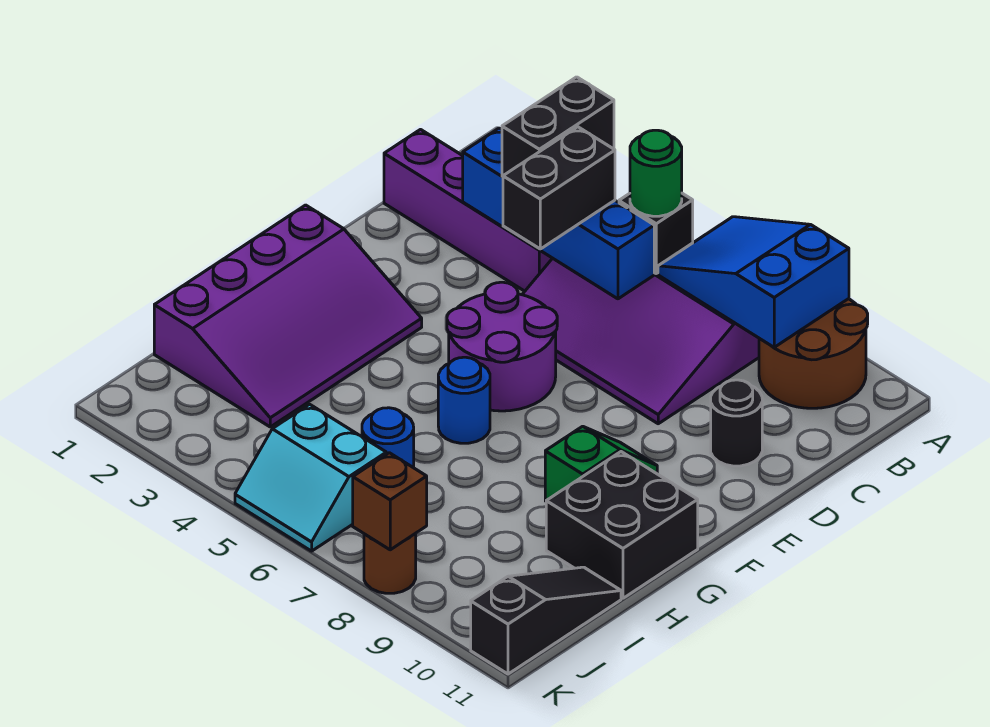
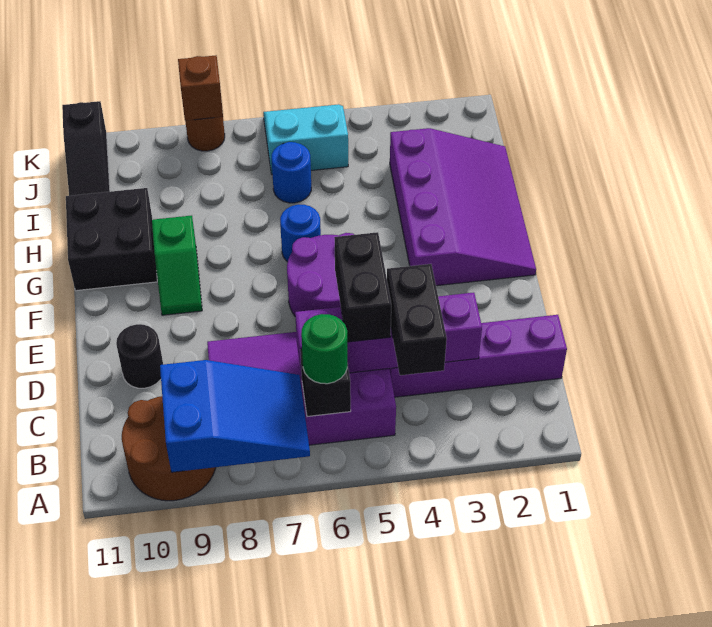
blue 1x4 brick [463,128,654,299] -> purple 1x4 brick [295,293,482,377]
purple 3x4 slope [154,205,422,427] -> purple 3x4 slope turned to [390,128,536,286]

